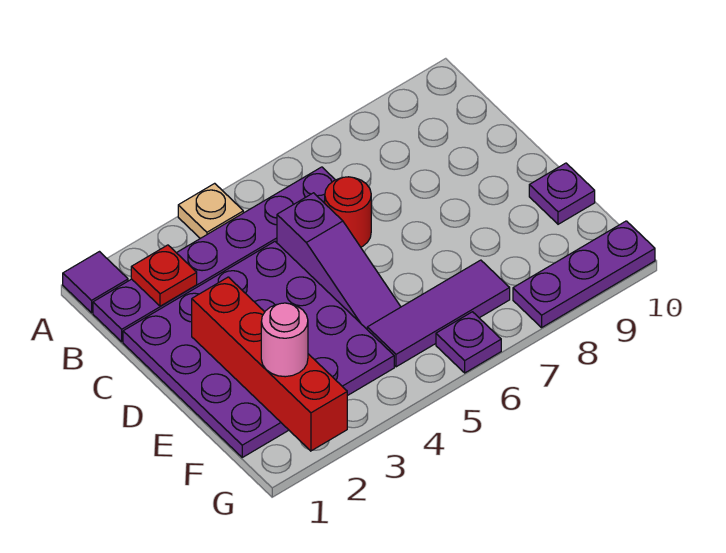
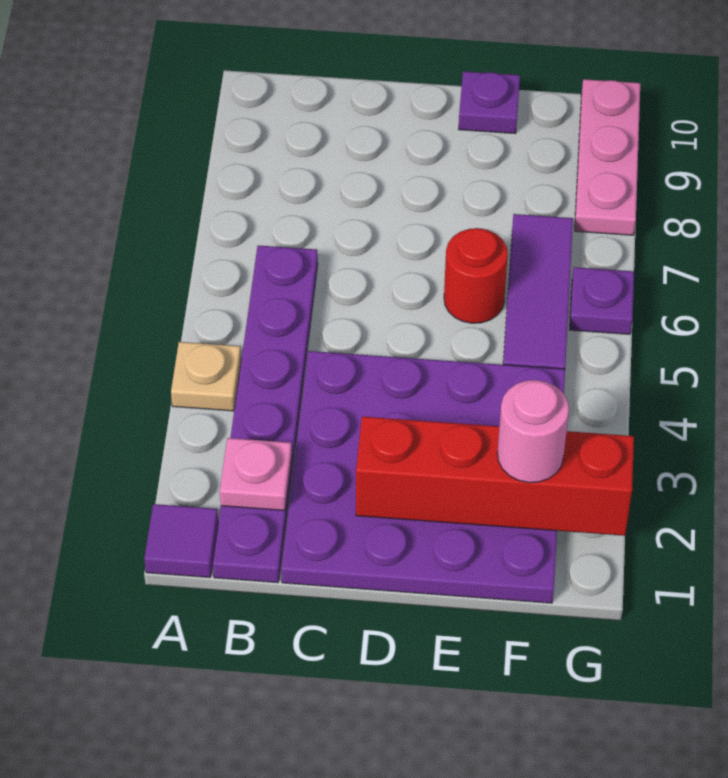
red 1x1 plate [131,245,197,306] -> pink 1x1 plate [220,438,292,511]
purple 1x3 slope [277,193,401,329] -> none
red 1x1 round brick [325,177,371,247] -> red 1x1 round brick moved to [444,228,508,323]
purple 1x3 plate [513,221,655,328] -> pink 1x3 plate [575,79,640,235]

